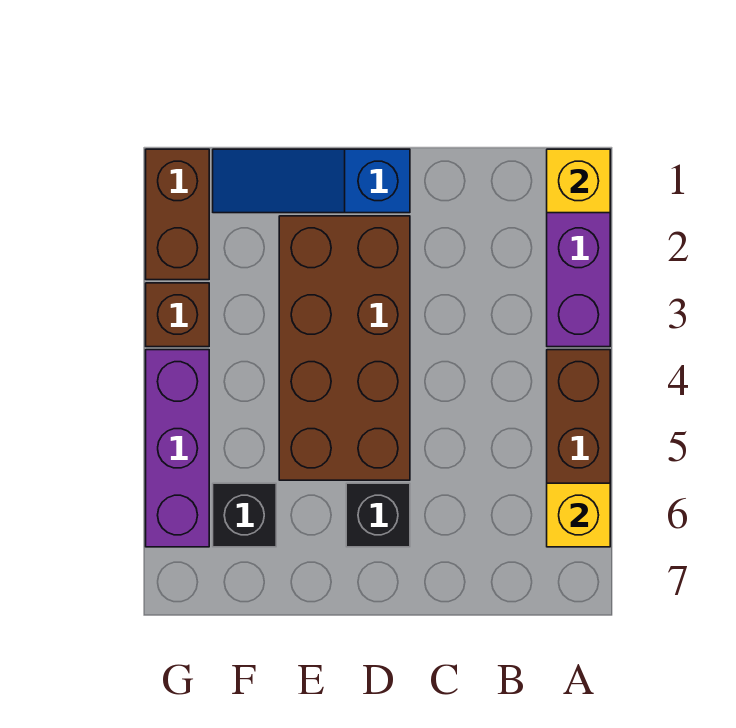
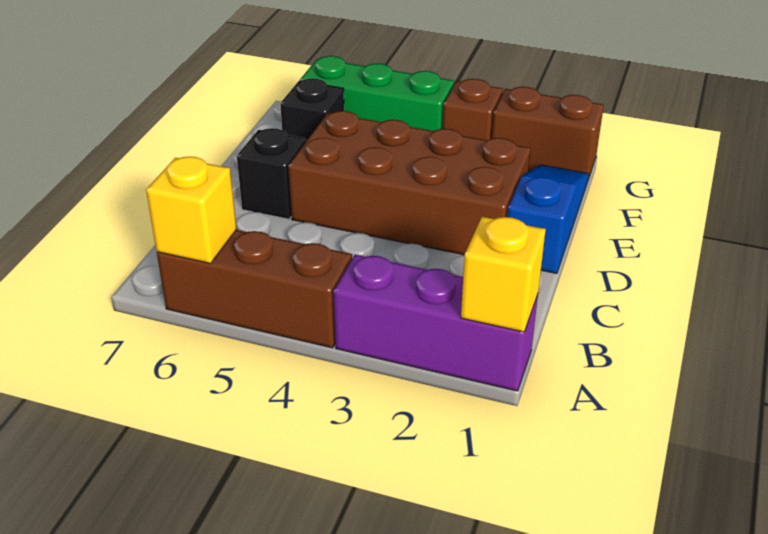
purple 1x3 brick [146,350,209,547] -> green 1x3 brick [300,56,454,131]

